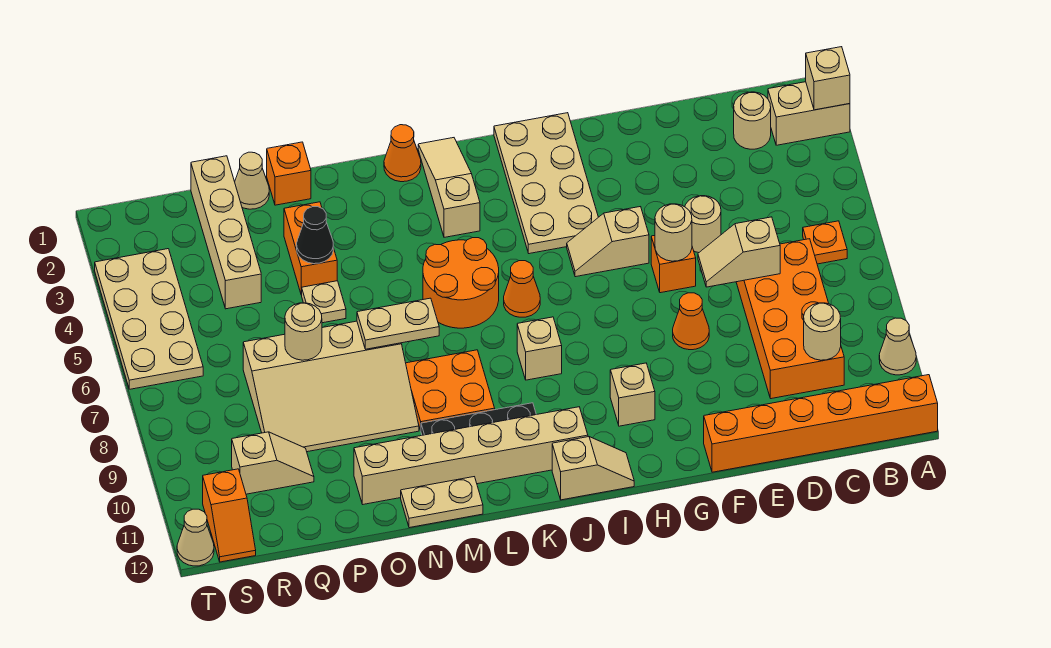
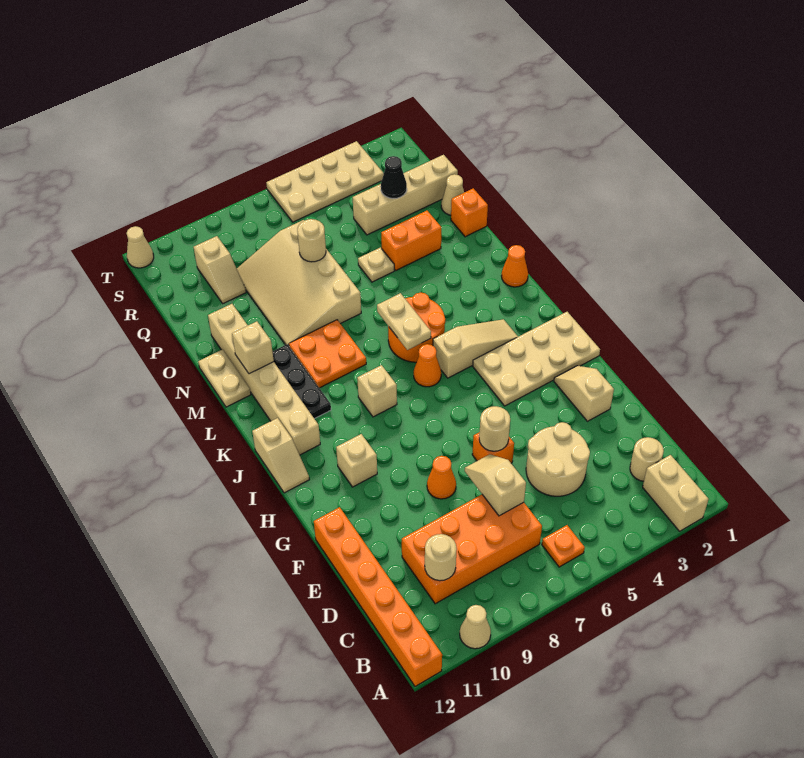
tan 1x1 brick [806,47,850,110] -> tan 1x1 brick moved to [232,321,274,374]
tan 1x1 round brick [685,196,721,253] -> tan 2x2 round brick [526,422,590,496]
tan 1x2 slope [567,207,649,277] -> tan 1x2 slope moved to [554,366,614,421]
tan 1x3 slope [418,138,480,237] -> tan 1x3 slope moved to [433,319,518,378]
tan 1x2 plate [357,298,439,349] -> tan 1x2 plate moved to [377,293,431,350]
black 1x1 cone [297,207,333,264] -> black 1x1 cone moved to [381,156,407,198]
orange 1x2 slope [203,469,256,562] -> none

